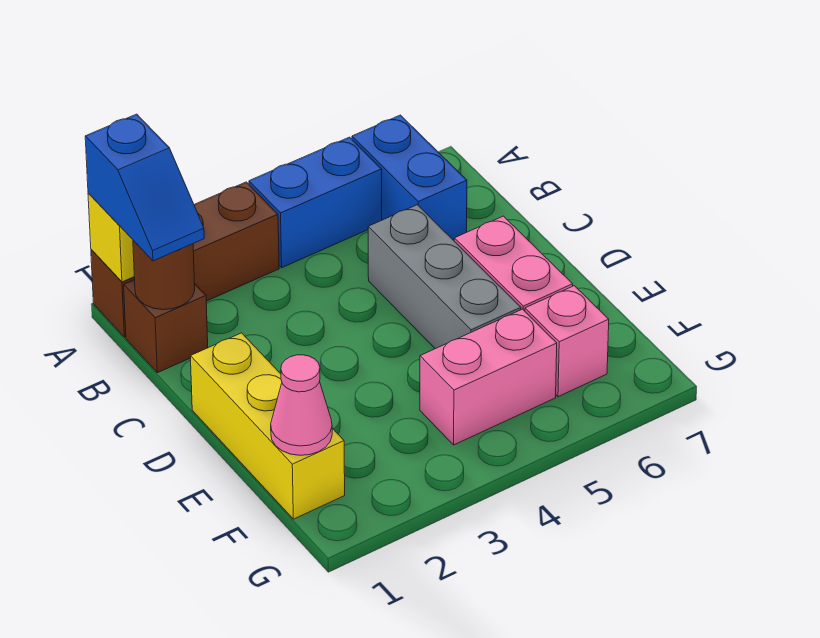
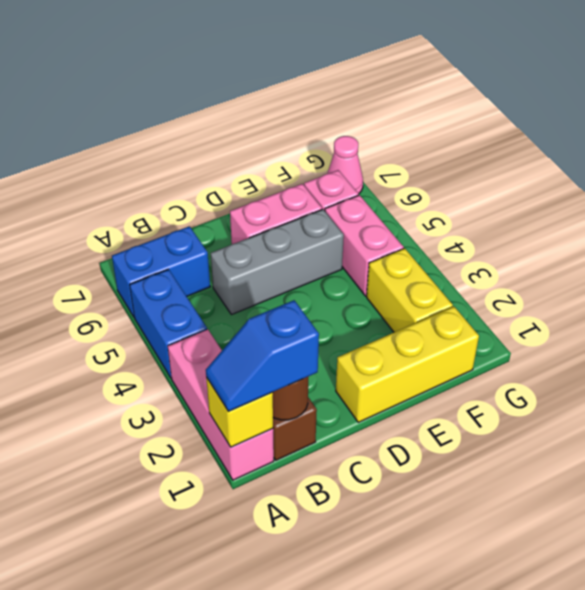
brown 1x3 brick [91,182,279,337] -> pink 1x3 brick [168,329,274,480]
blue 1x2 slope [85,114,204,261] -> blue 1x2 slope turned to [206,300,319,412]
pink 1x1 cone [271,355,332,455] -> pink 1x1 cone moved to [327,136,363,194]
none -> yellow 1x2 brick [367,248,453,332]

